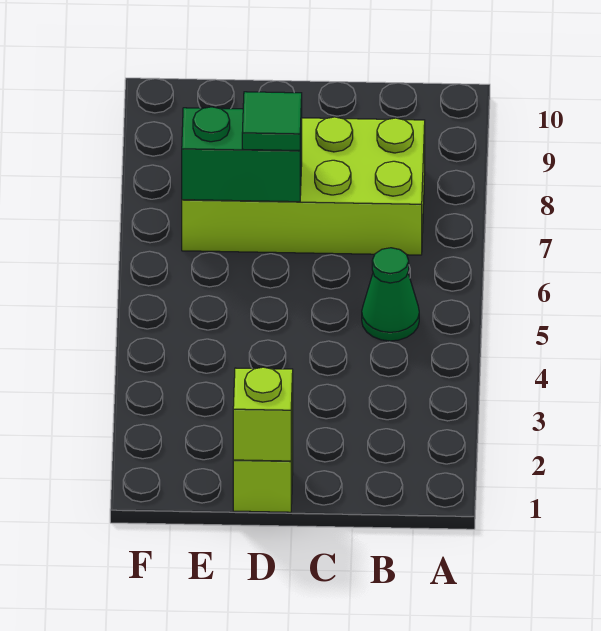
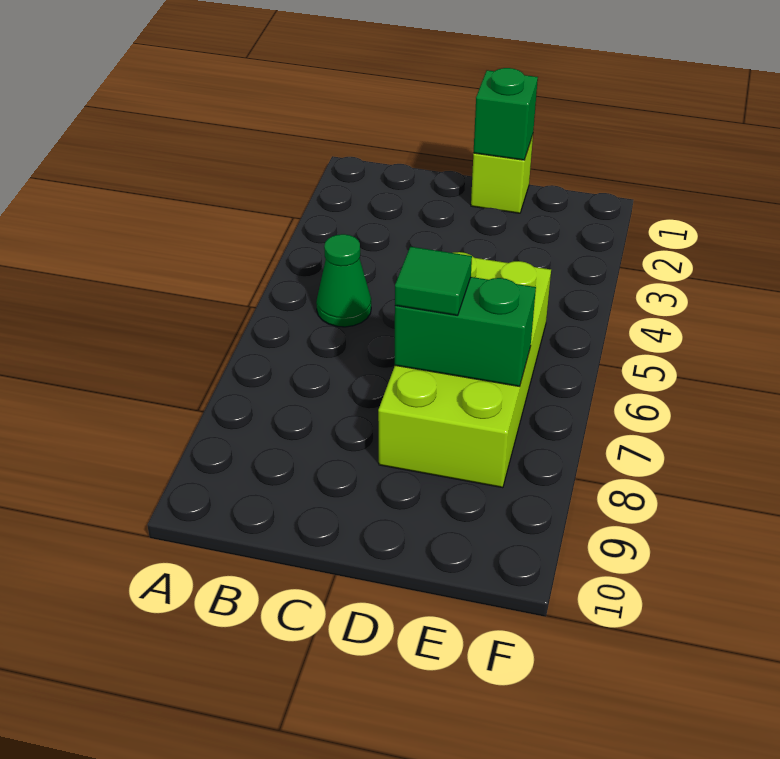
lime 2x4 brick [182,117,425,255] -> lime 2x4 brick turned to [378,252,551,488]
lime 1x1 brick [233,367,293,461] -> green 1x1 brick [473,68,538,160]

